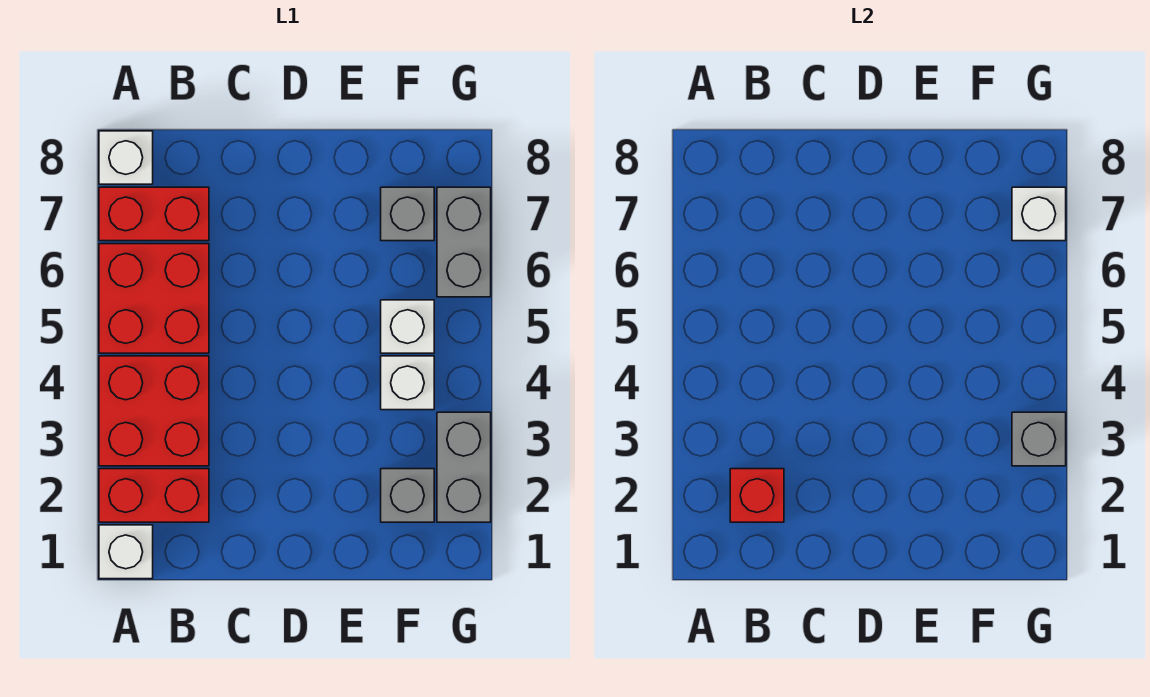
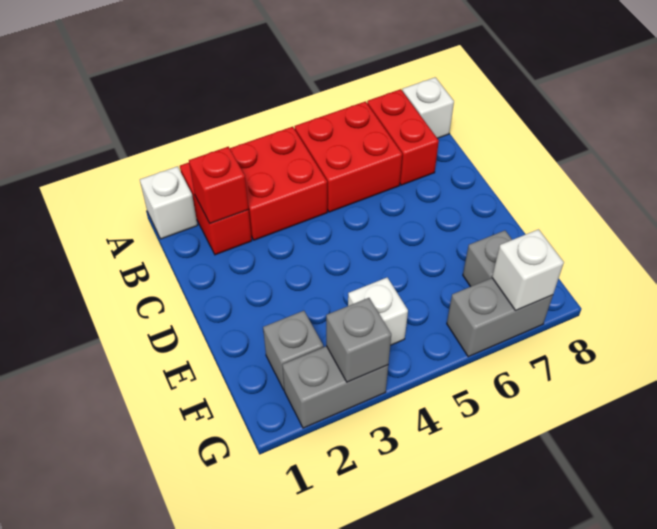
white 1x1 brick [381,300,434,353] -> none

